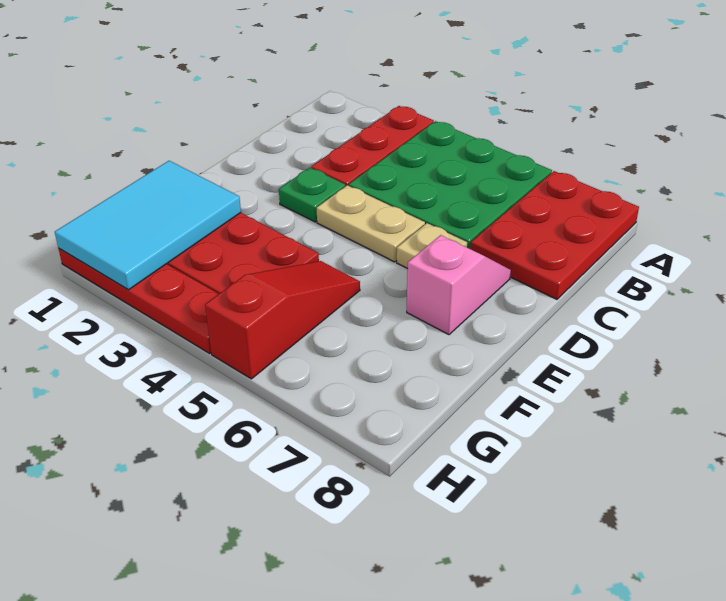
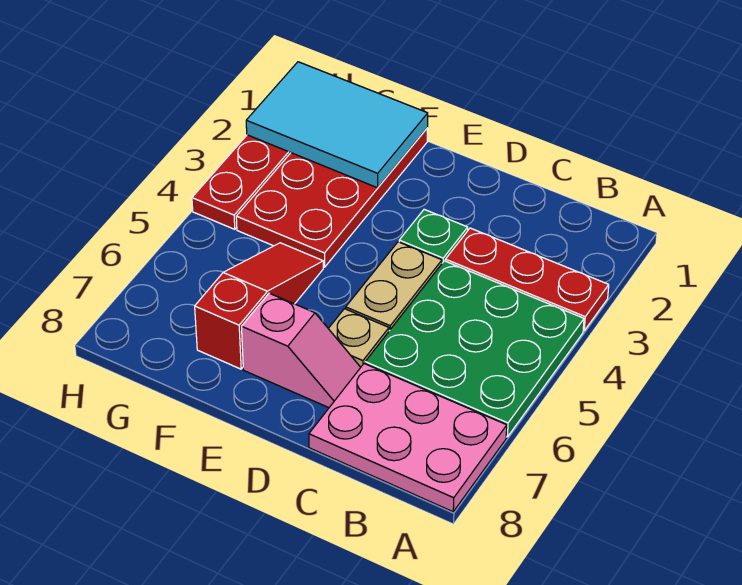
red 2x3 plate [470,171,639,299] -> pink 2x3 plate [309,364,507,512]
red 1x3 slope [205,261,360,379] -> red 1x3 slope turned to [195,243,323,369]

